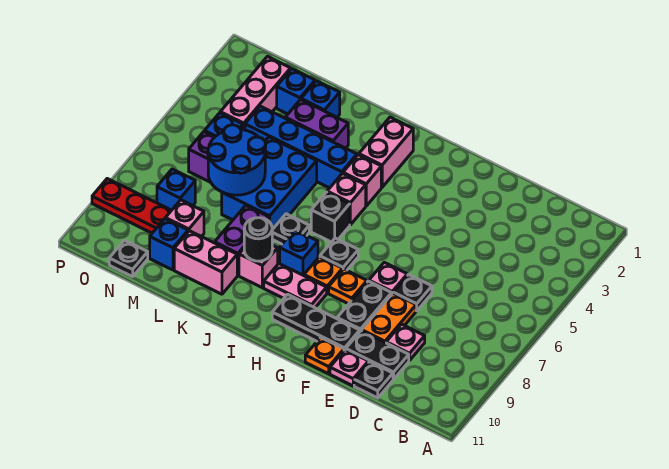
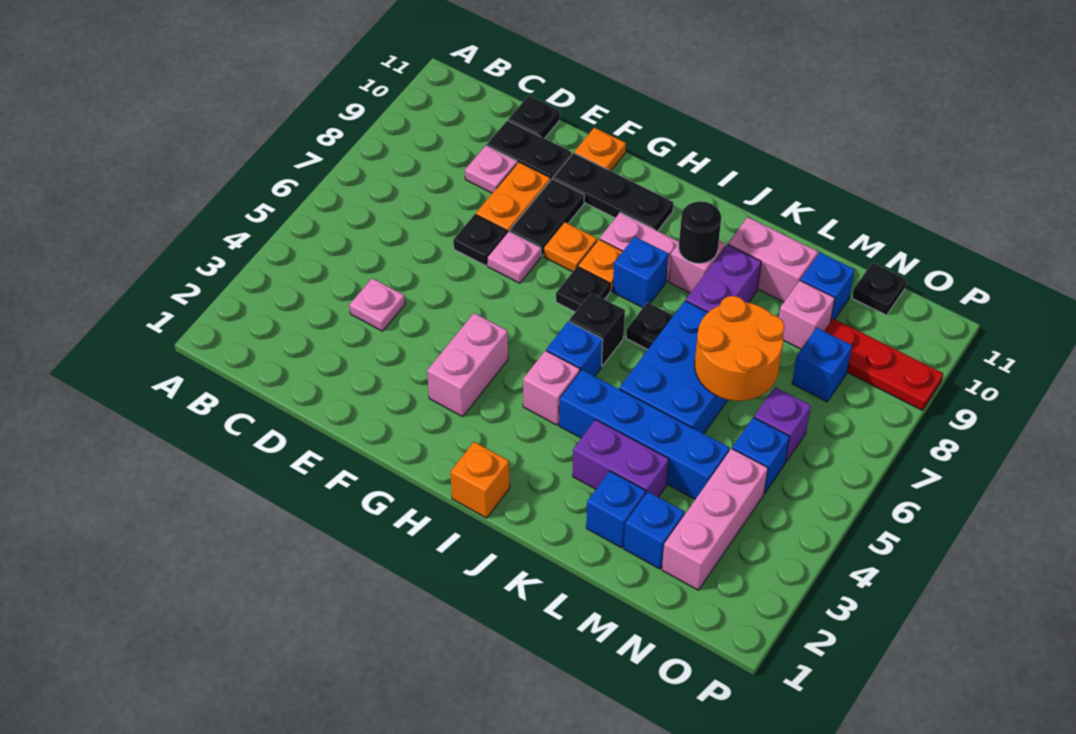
pink 1x1 plate [330,350,368,386] -> pink 1x1 plate moved to [349,278,405,331]
none -> orange 1x1 brick [450,442,510,518]
pink 1x2 brick [359,117,413,187] -> pink 1x2 brick moved to [427,313,508,417]
pink 1x1 brick [327,173,366,225] -> blue 1x1 brick [546,321,603,376]
blue 2x2 round brick [208,125,266,195] -> orange 2x2 round brick [695,296,784,401]

